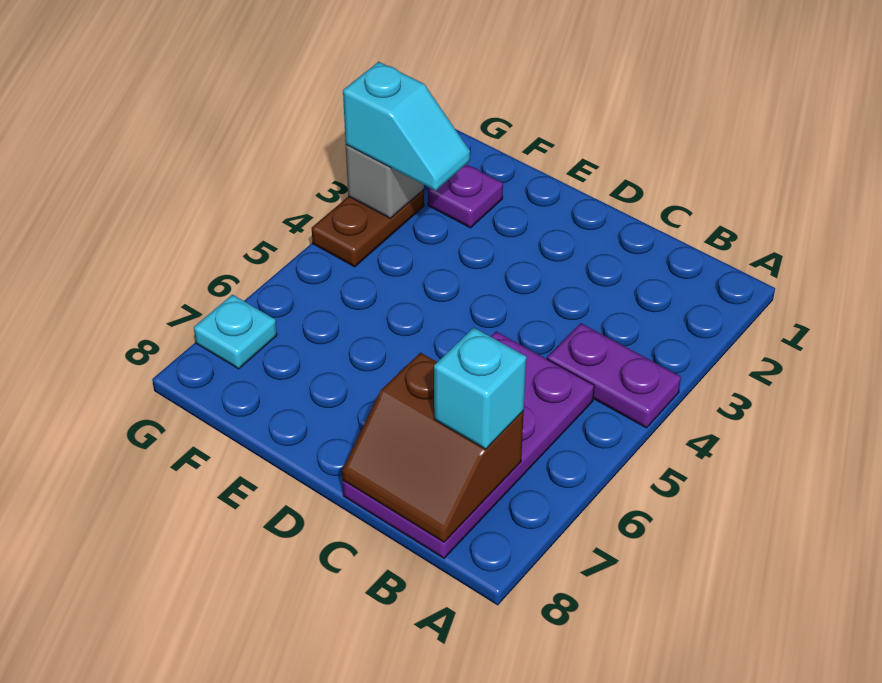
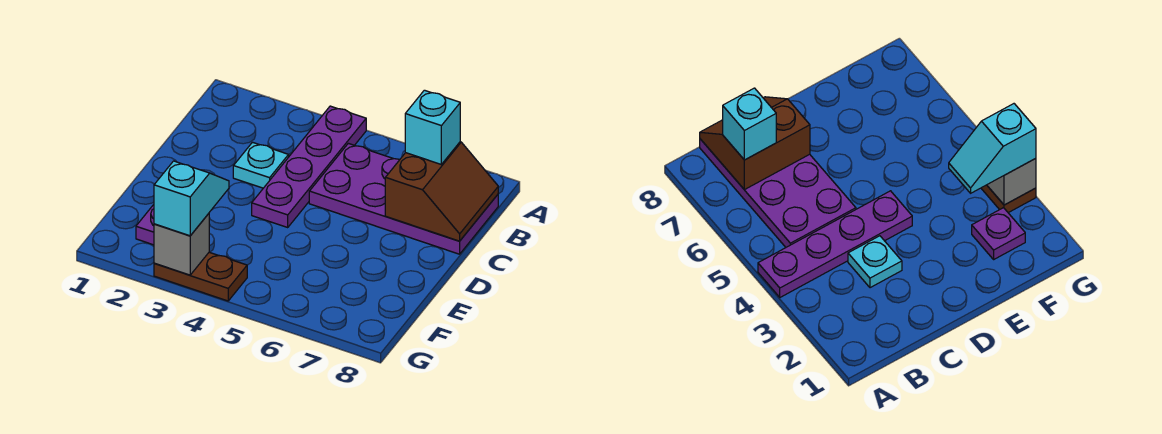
purple 1x2 plate [547,323,681,428] -> purple 1x4 plate [252,106,366,227]
cyan 1x1 plate [194,295,277,369] -> cyan 1x1 plate moved to [233,142,289,188]

